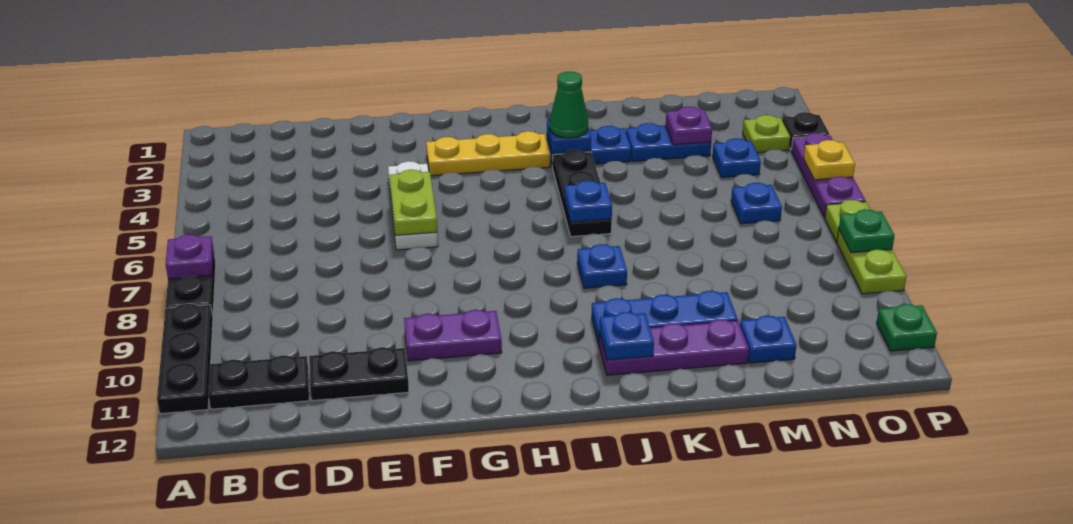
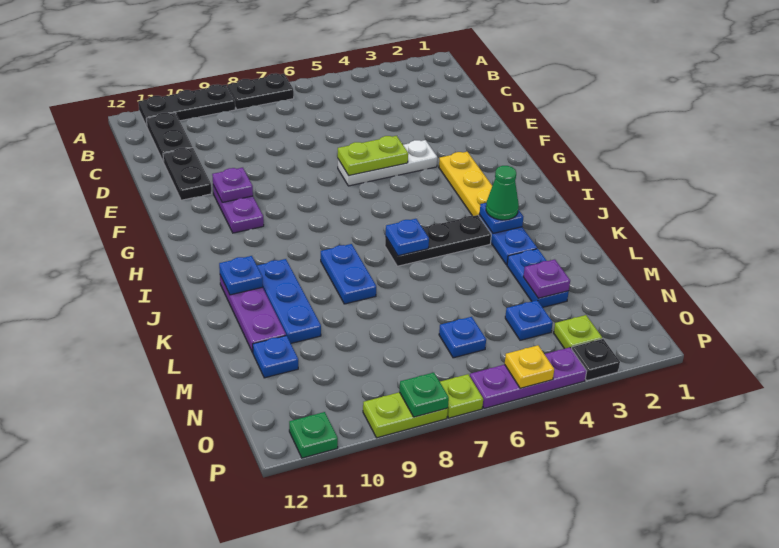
purple 1x1 plate [166,234,214,279] -> purple 1x1 plate moved to [212,168,253,202]
blue 1x1 plate [577,244,627,288] -> blue 1x2 plate [321,244,376,304]

